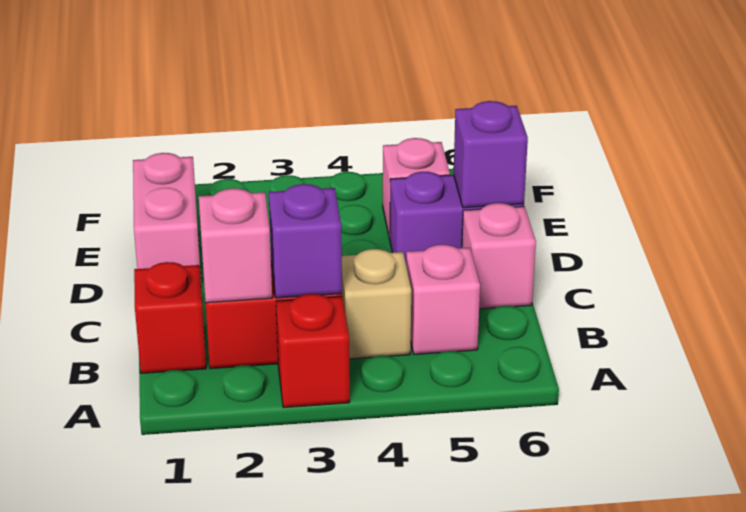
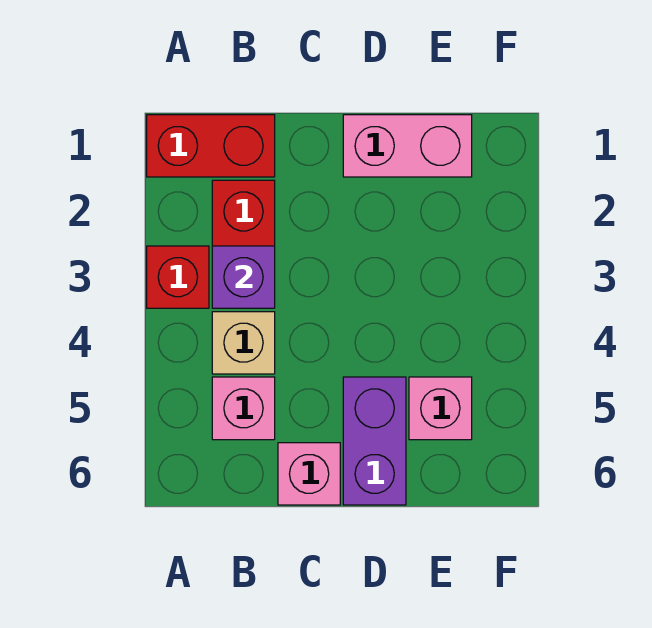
red 1x1 brick [134,262,206,373] -> red 1x2 brick [147,115,275,177]
pink 1x1 brick [199,188,272,303] -> none
purple 1x1 brick [454,101,528,208] -> none

